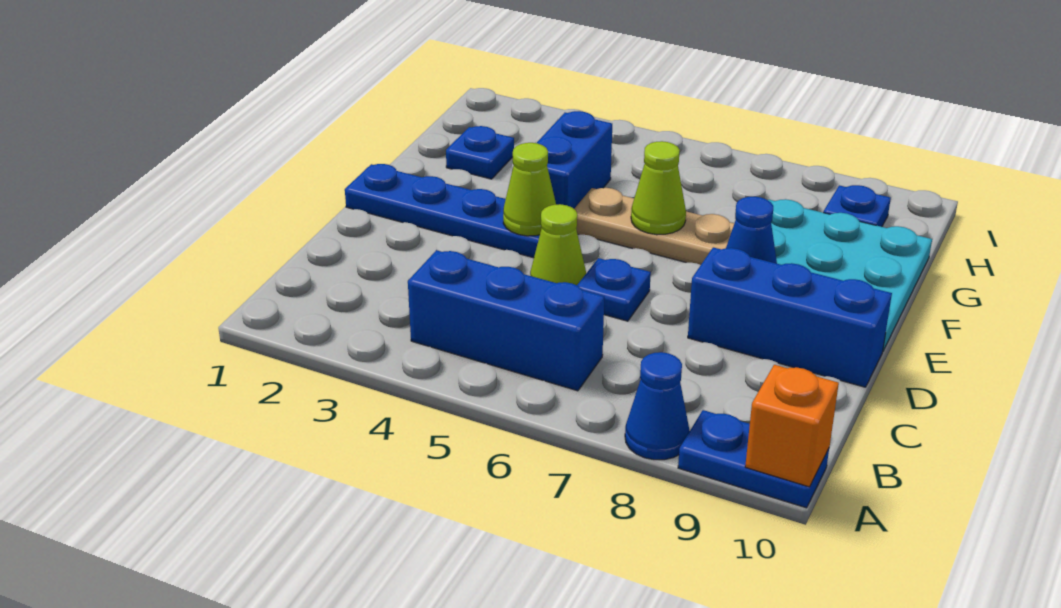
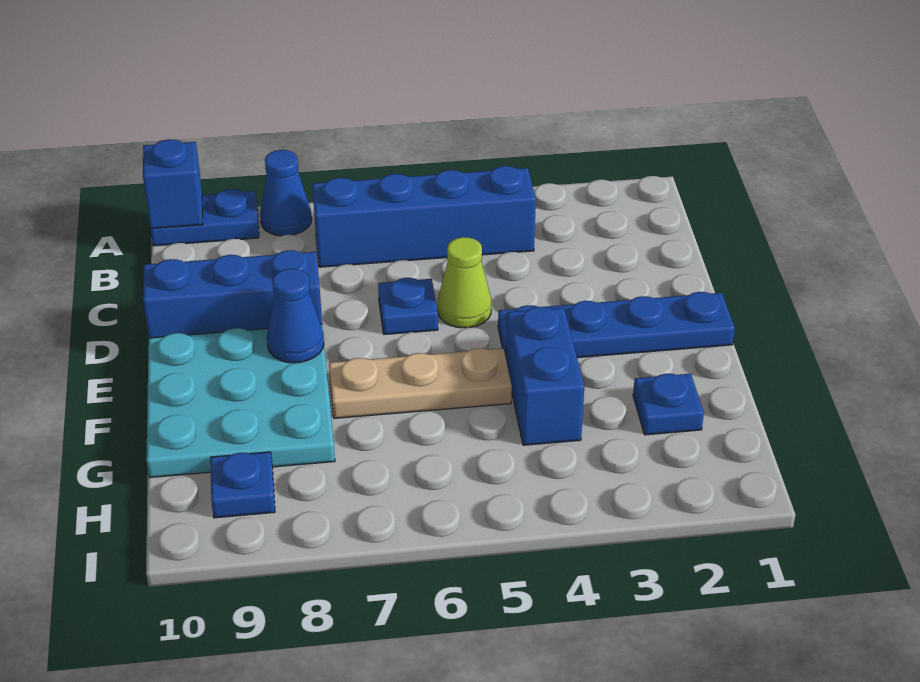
orange 1x1 brick [745,365,839,487] -> blue 1x1 brick [143,139,203,229]
blue 1x3 brick [408,250,604,391] -> blue 1x4 brick [312,166,536,267]
lime 1x1 cone [503,143,556,236] -> none
lime 1x1 cone [631,141,686,235] -> none

